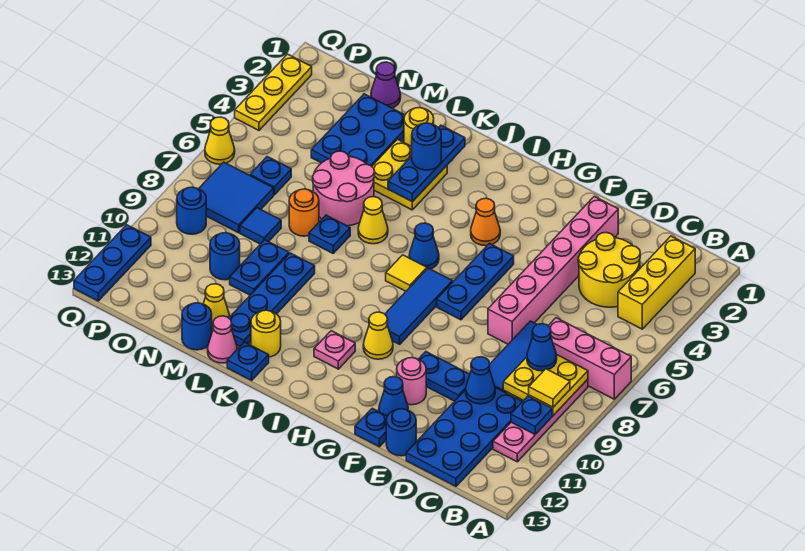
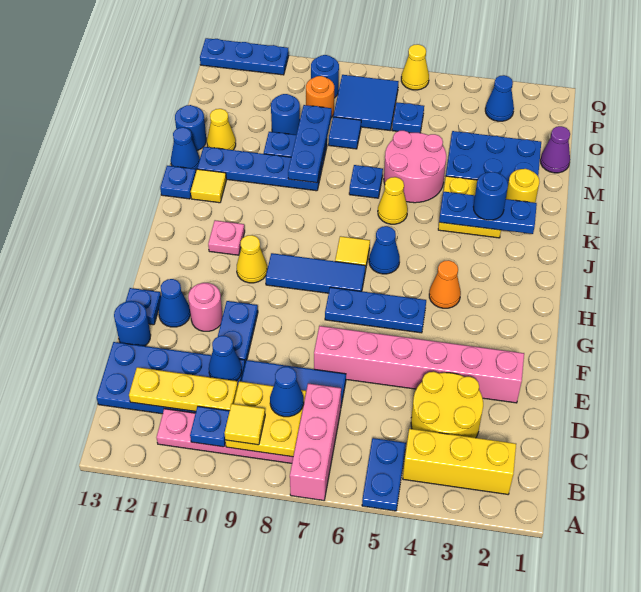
none -> blue 1x2 plate [362,438,406,511]
yellow 1x1 round brick [251,310,281,357] -> yellow 1x1 tile [191,169,226,203]
none -> blue 1x3 plate [288,105,332,183]
pink 1x1 cone [208,316,237,363] -> blue 1x1 cone [171,127,200,170]
orange 1x1 round brick [289,189,319,236] -> orange 1x1 round brick moved to [306,76,334,118]
none -> blue 1x1 cone [485,75,514,121]
yellow 1x3 plate [235,54,312,130] -> yellow 1x3 plate moved to [129,367,238,411]

